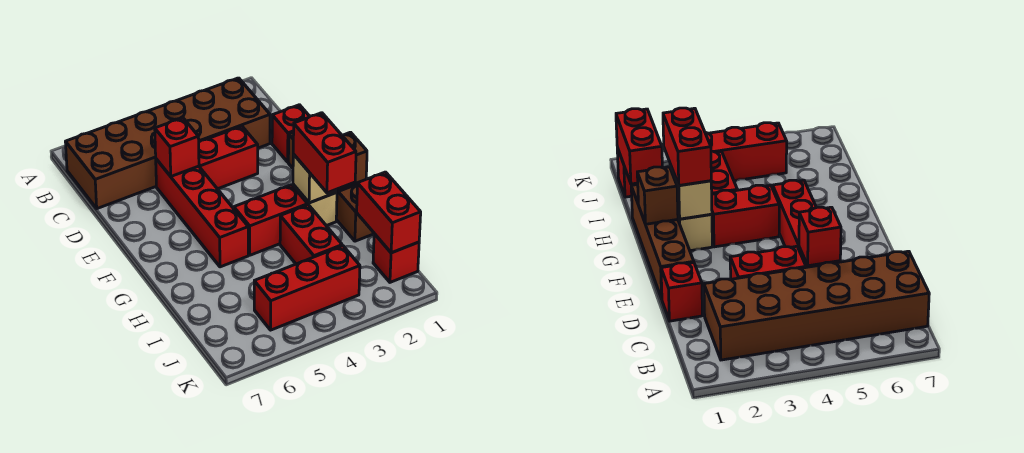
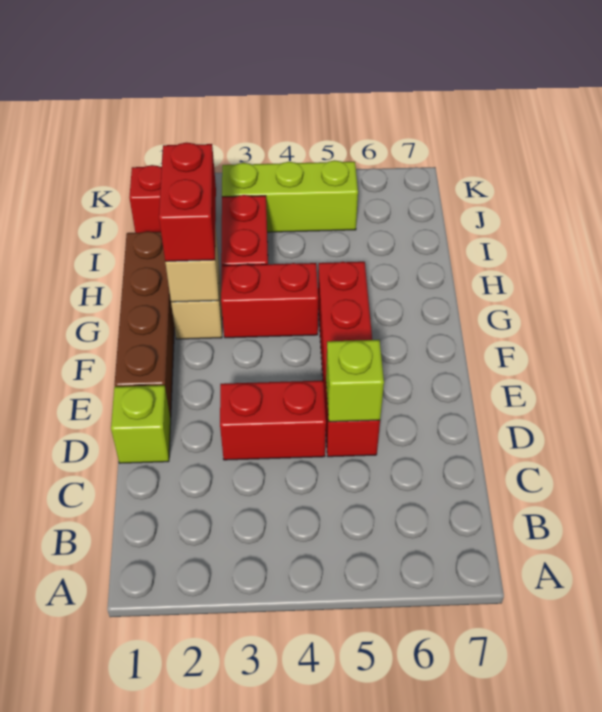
brown 2x6 brick [66,78,270,209] -> none
red 1x1 brick [272,105,310,162] -> lime 1x1 brick [111,385,171,463]
red 1x1 brick [155,118,199,176] -> lime 1x1 brick [326,340,384,422]
brown 1x1 brick [337,132,367,191] -> none
red 1x2 brick [357,172,421,253] -> none
red 1x3 brick [254,246,360,330] -> lime 1x3 brick [222,160,358,232]

